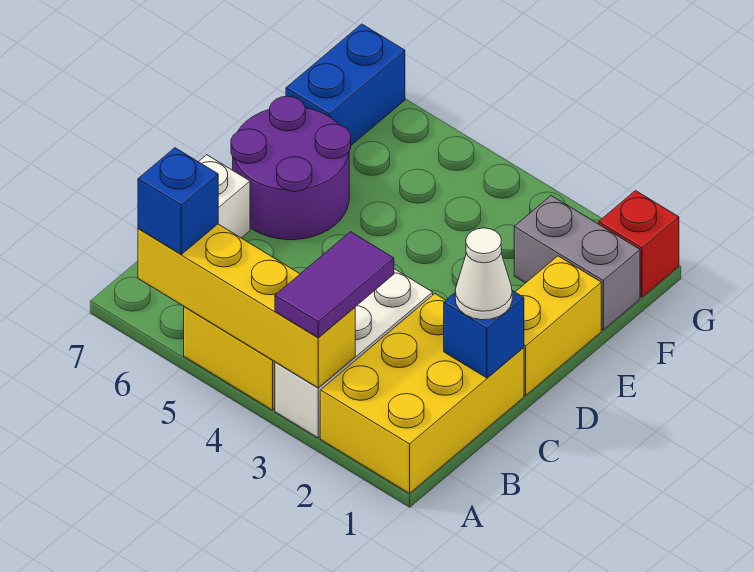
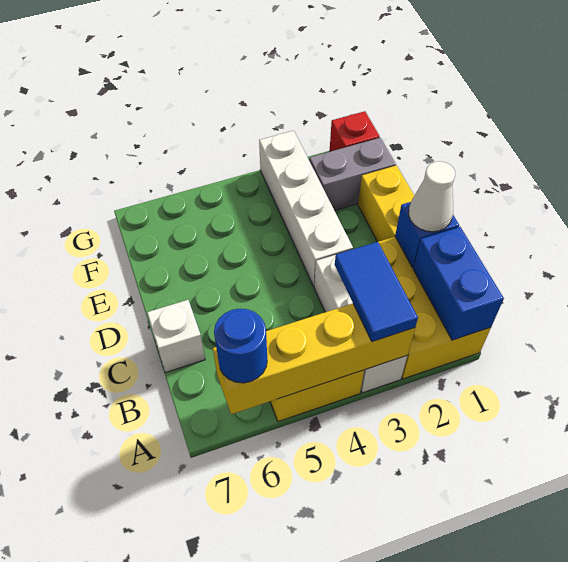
purple 1x2 tile [275,232,394,338] -> blue 1x2 tile [335,242,418,342]
blue 1x1 brick [138,148,218,254] -> blue 1x1 round brick [214,309,267,383]
none -> white 1x4 brick [259,131,353,286]
purple 2x2 round brick [231,96,351,240] -> none
blue 1x2 brick [286,24,405,145] -> blue 1x2 brick moved to [413,227,504,340]

